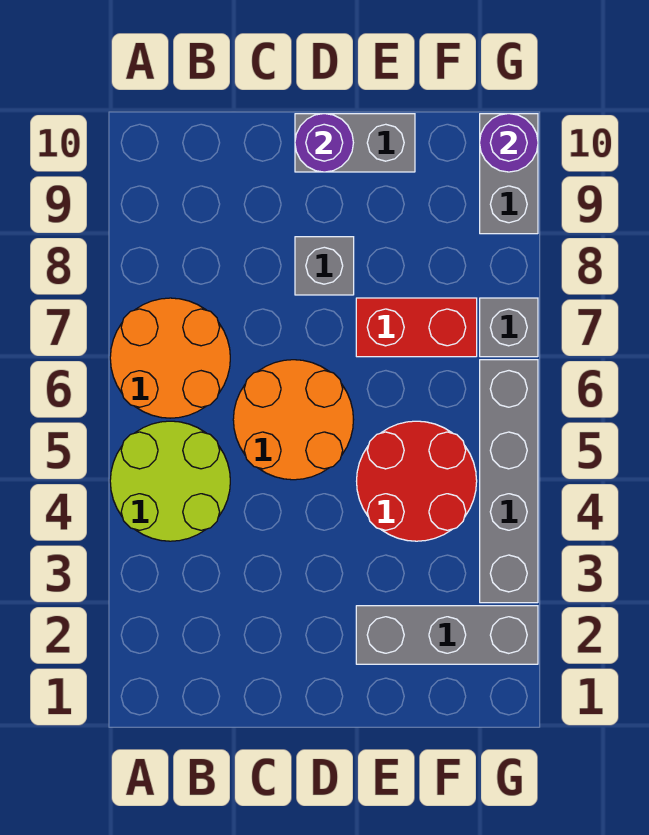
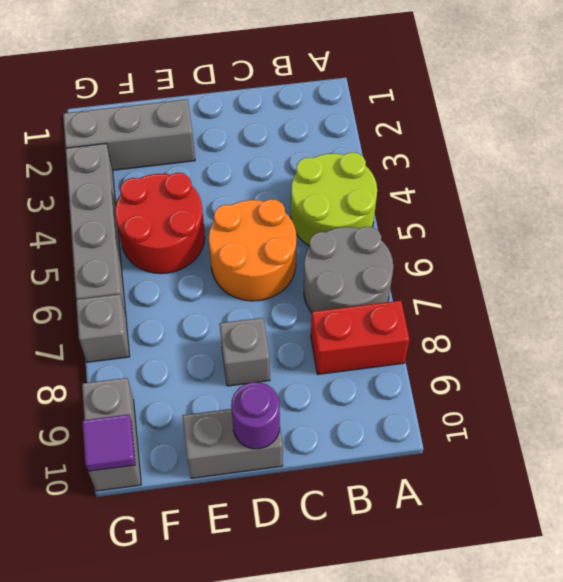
orange 2x2 round brick [110,298,230,418] -> grey 2x2 round brick [304,226,393,312]
red 1x2 brick [356,298,477,357] -> red 1x2 brick moved to [311,300,409,374]
purple 1x1 round brick [480,114,538,172] -> purple 1x1 tile [82,414,135,472]

